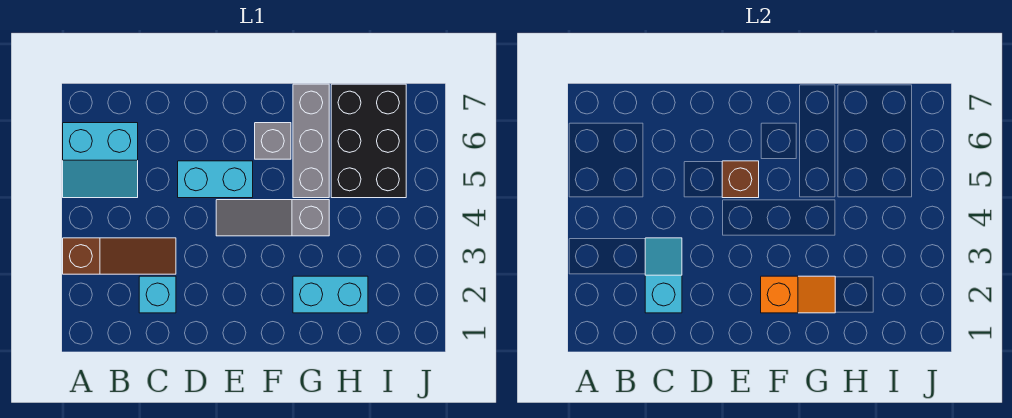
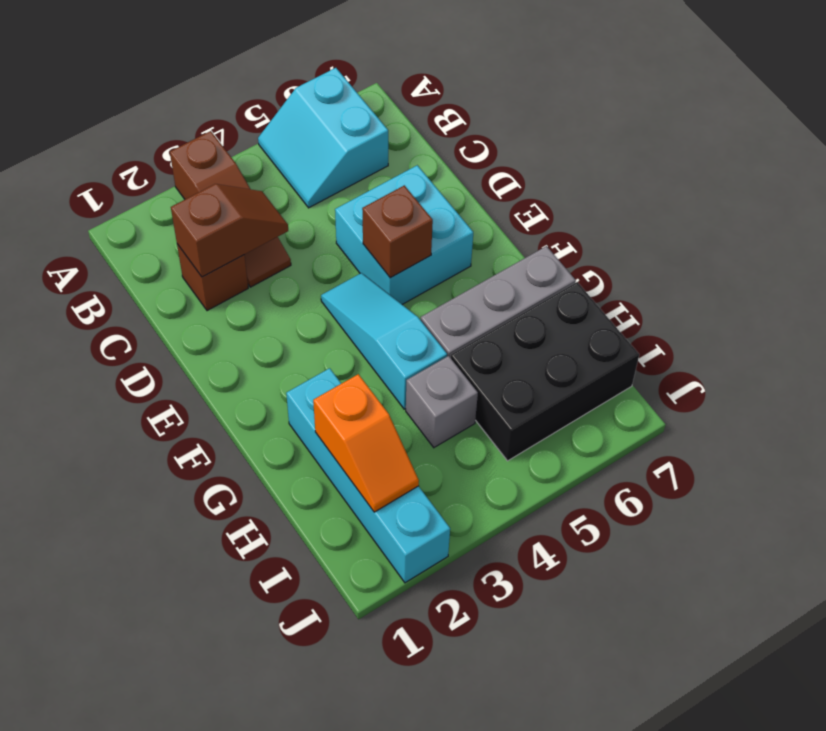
cyan 1x1 brick [139,276,176,313] -> brown 1x1 brick [177,244,248,311]
cyan 1x2 slope [645,238,682,313] -> brown 1x2 slope [171,184,288,277]
cyan 1x2 brick [178,161,253,198] -> cyan 2x2 brick [335,165,473,304]
grey 1x3 slope [216,200,329,236] -> cyan 1x3 slope [321,273,447,409]
orange 1x2 slope [761,276,835,313] -> orange 1x2 slope moved to [313,374,419,512]
grey 1x1 brick [255,123,291,159] -> grey 1x1 brick moved to [406,356,478,447]
cyan 1x2 brick [293,276,368,313] -> cyan 1x4 brick [286,368,450,583]

